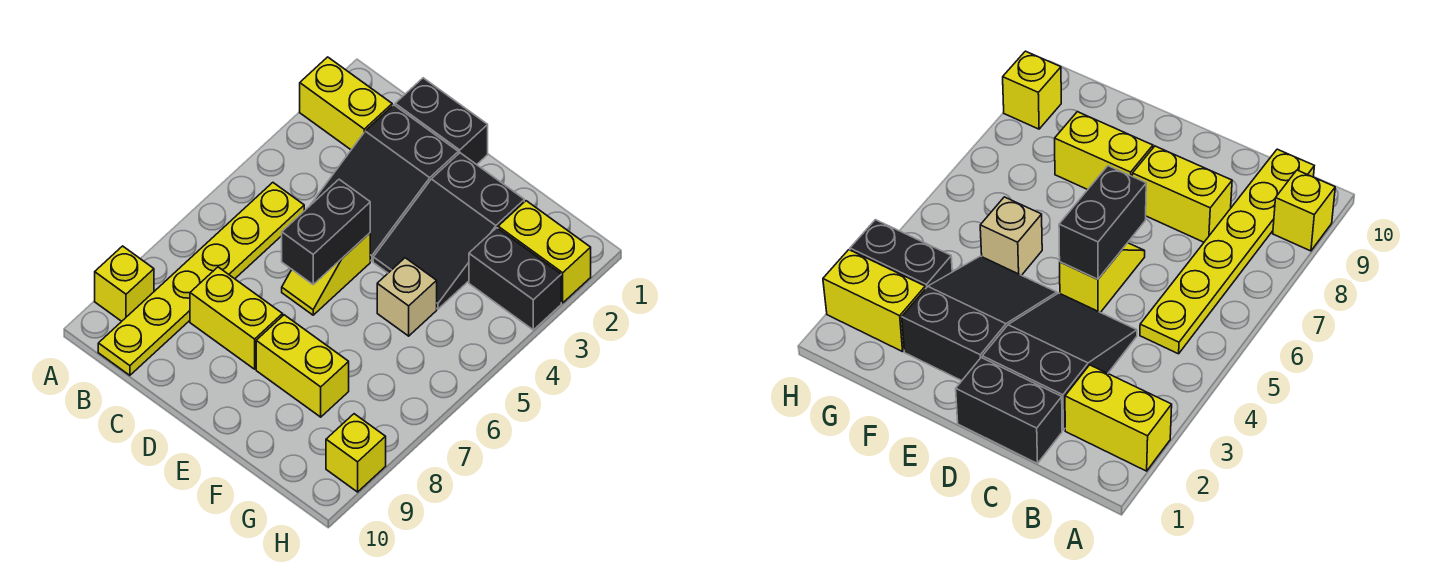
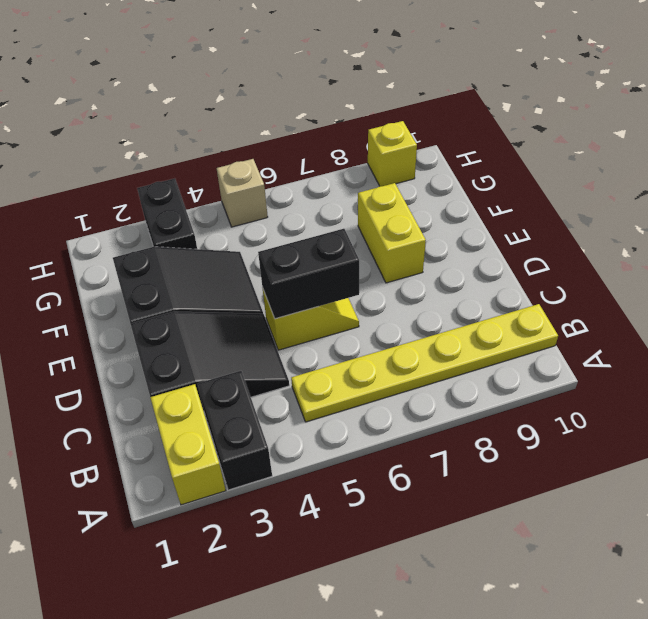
yellow 1x1 brick [95,246,154,321] -> none
black 1x2 brick [395,78,488,165] -> black 1x2 brick moved to [198,371,272,490]
yellow 1x2 brick [190,267,283,369] -> none
tan 1x1 brick [377,258,437,336] -> tan 1x1 brick moved to [217,159,268,227]
yellow 1x2 brick [498,201,591,303] -> none

